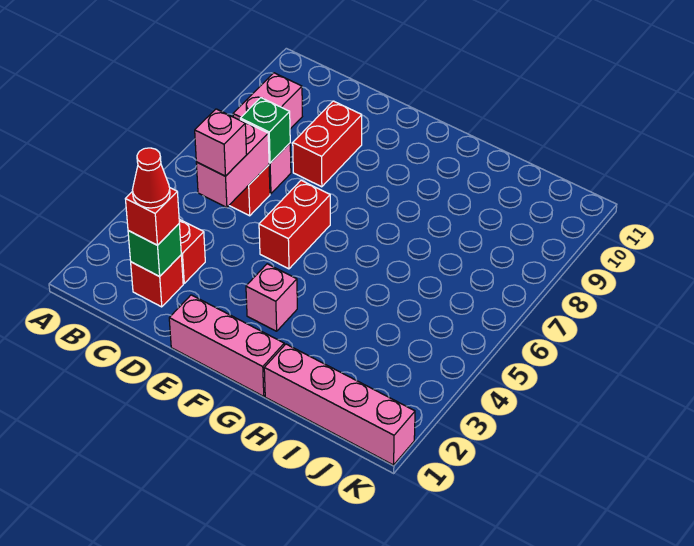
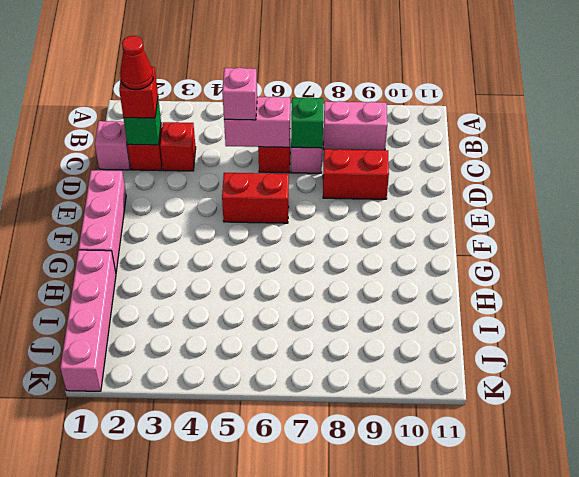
pink 1x1 brick [246,264,297,331] -> pink 1x1 brick moved to [95,121,130,170]

